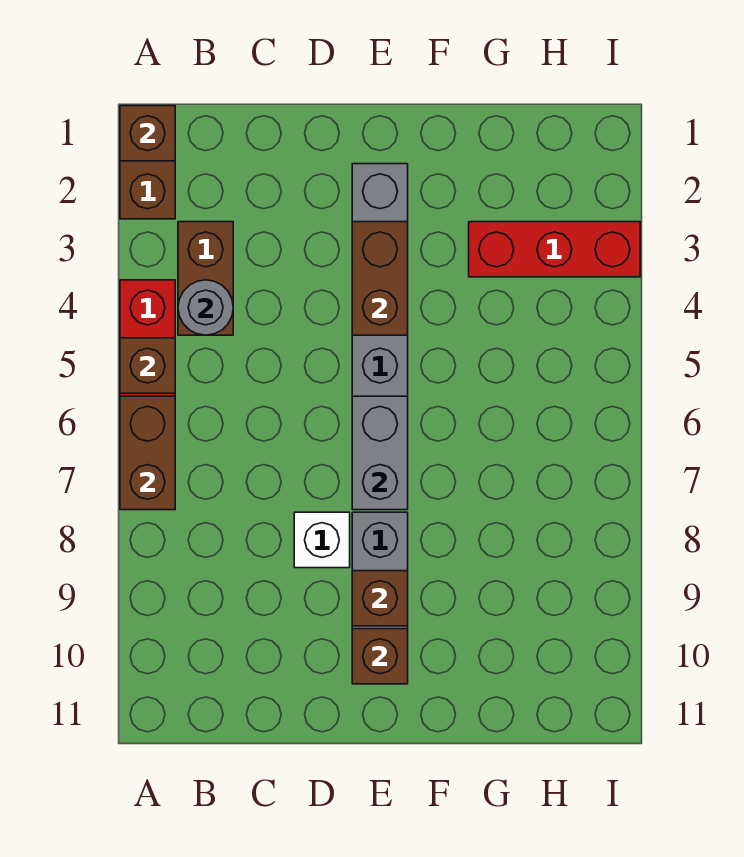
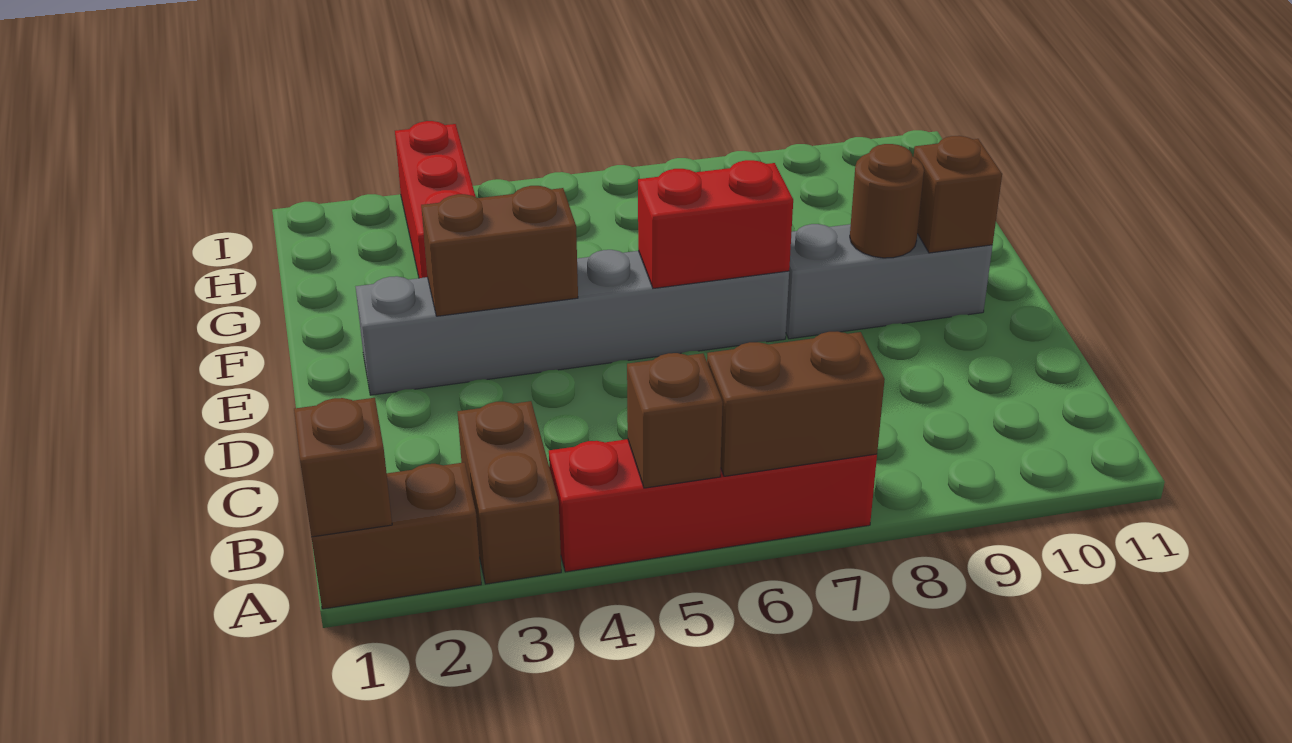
brown 1x2 brick [178,222,233,335] -> brown 1x2 brick turned to [458,401,561,584]
grey 1x1 round brick [178,280,233,335] -> none
white 1x1 brick [294,512,350,568] -> none
grey 1x2 brick [352,396,408,510] -> red 1x2 brick [638,160,793,288]
brown 1x1 brick [352,571,408,626] -> brown 1x1 round brick [850,144,924,258]

